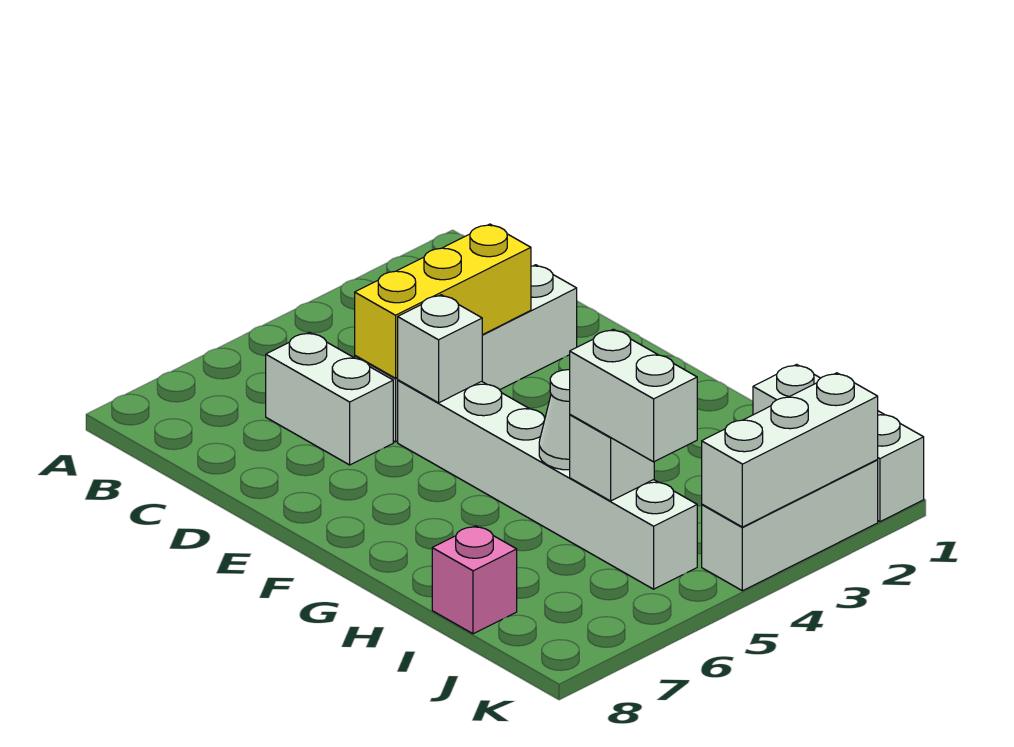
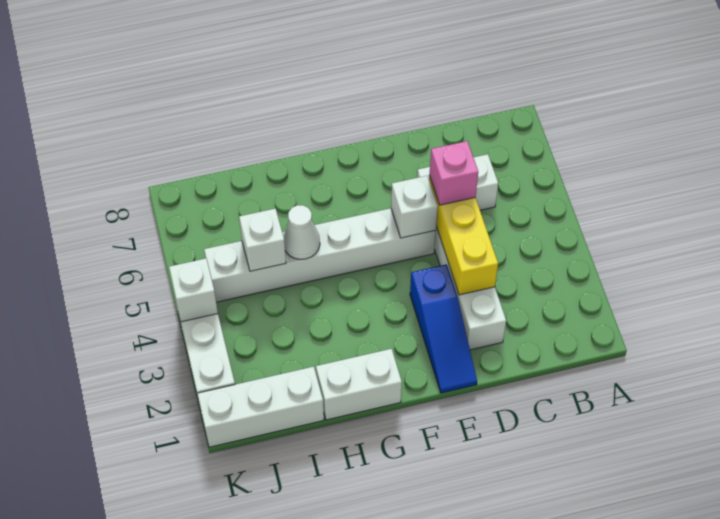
none -> blue 1x3 slope [410,264,477,393]
white 1x2 brick [570,329,697,462] -> white 1x2 brick moved to [316,349,402,420]
pink 1x1 brick [432,526,517,634] -> pink 1x1 brick moved to [429,141,478,205]
white 1x3 brick [702,373,878,527] -> white 1x1 brick [169,258,218,322]

